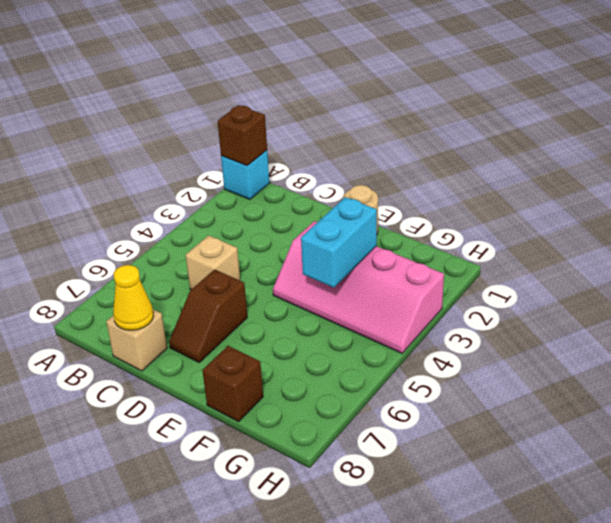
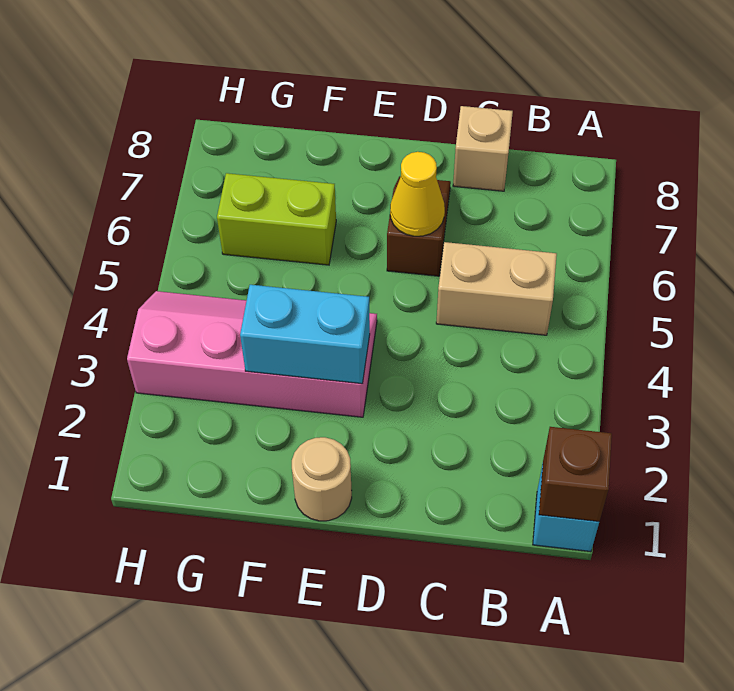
tan 1x1 brick [186,235,240,289] -> tan 1x2 brick [436,242,557,335]
yellow 1x1 cone [113,265,153,330] -> yellow 1x1 cone moved to [390,152,445,236]
cyan 1x2 brick [301,197,377,288] -> cyan 1x2 brick turned to [240,285,370,384]
none -> lime 1x2 brick [217,173,336,265]
brown 1x1 brick [202,346,263,422] -> none

